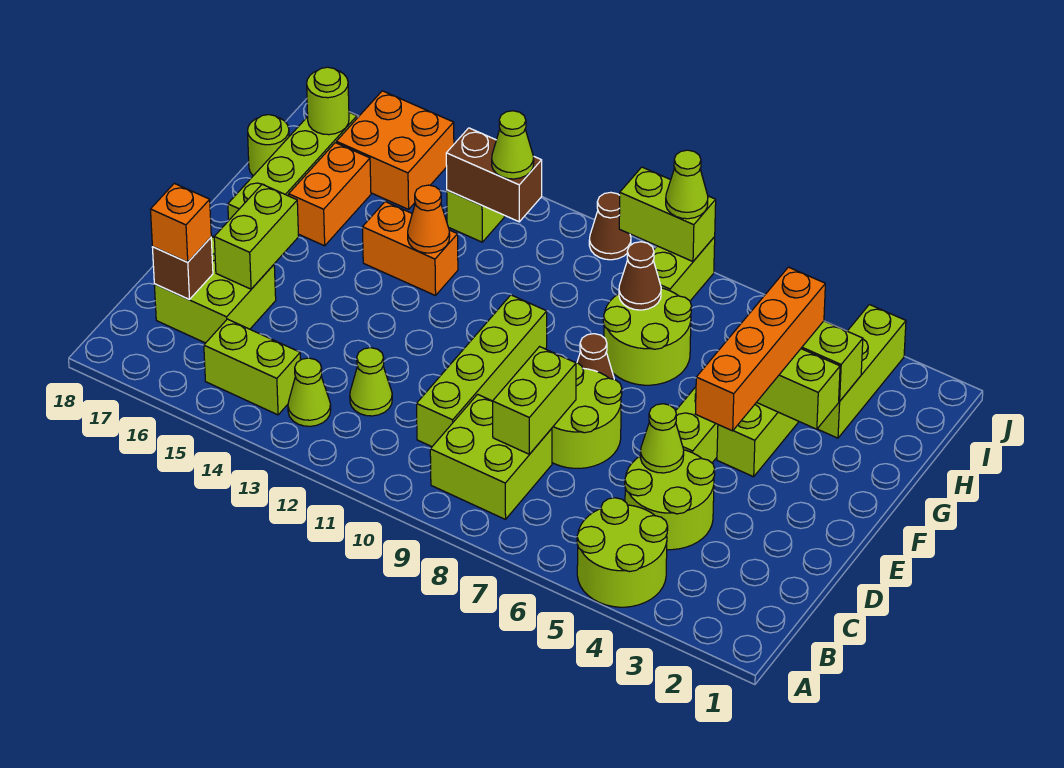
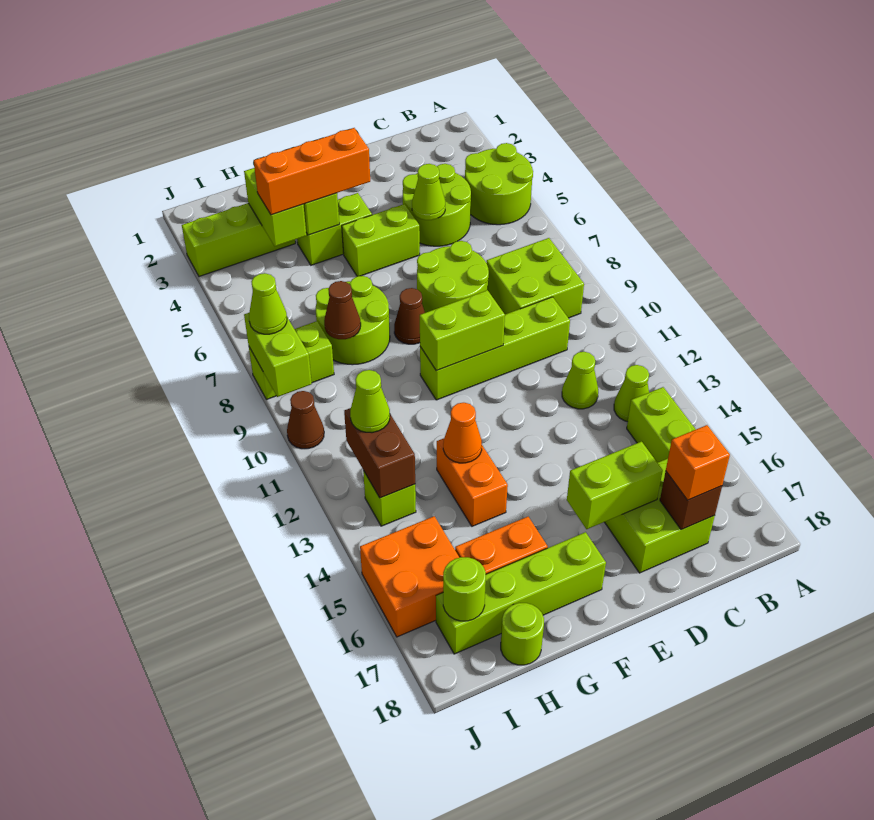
lime 1x2 brick [493,347,576,454] -> lime 1x2 brick moved to [420,290,505,371]
orange 1x4 brick [695,267,825,431] -> orange 1x3 brick [254,128,370,215]

